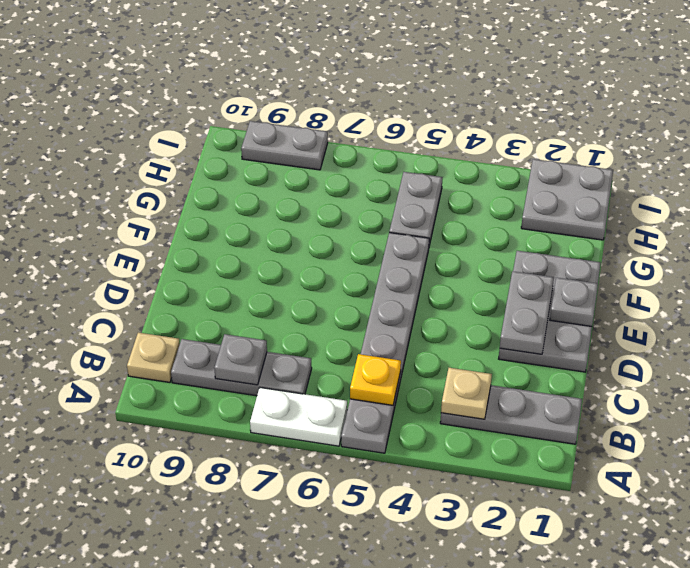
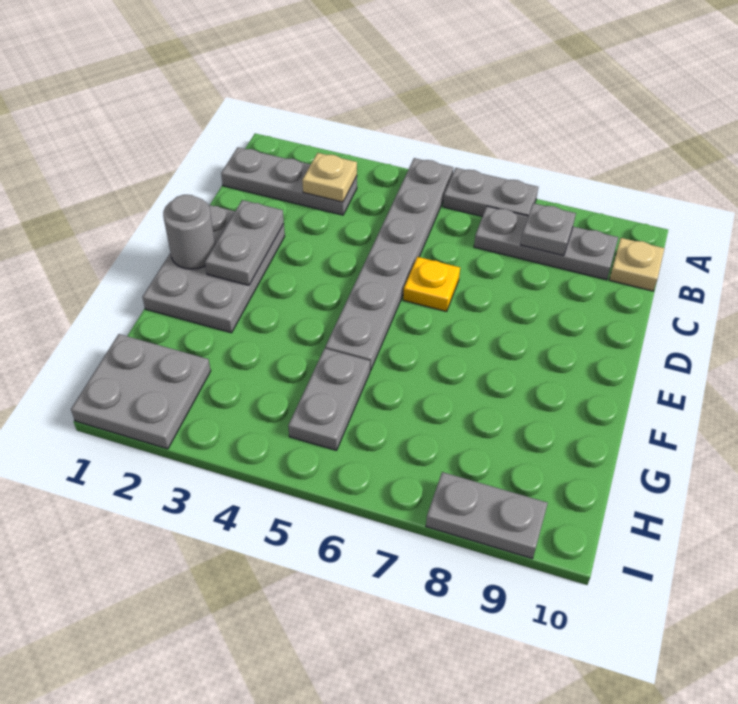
white 1x2 plate [250,388,347,446] -> grey 1x2 plate [443,168,538,216]
yellow 1x1 plate [350,354,401,405] -> yellow 1x1 plate moved to [403,257,460,312]
grey 1x1 plate [550,278,598,326] -> grey 1x1 round brick [163,195,215,269]

